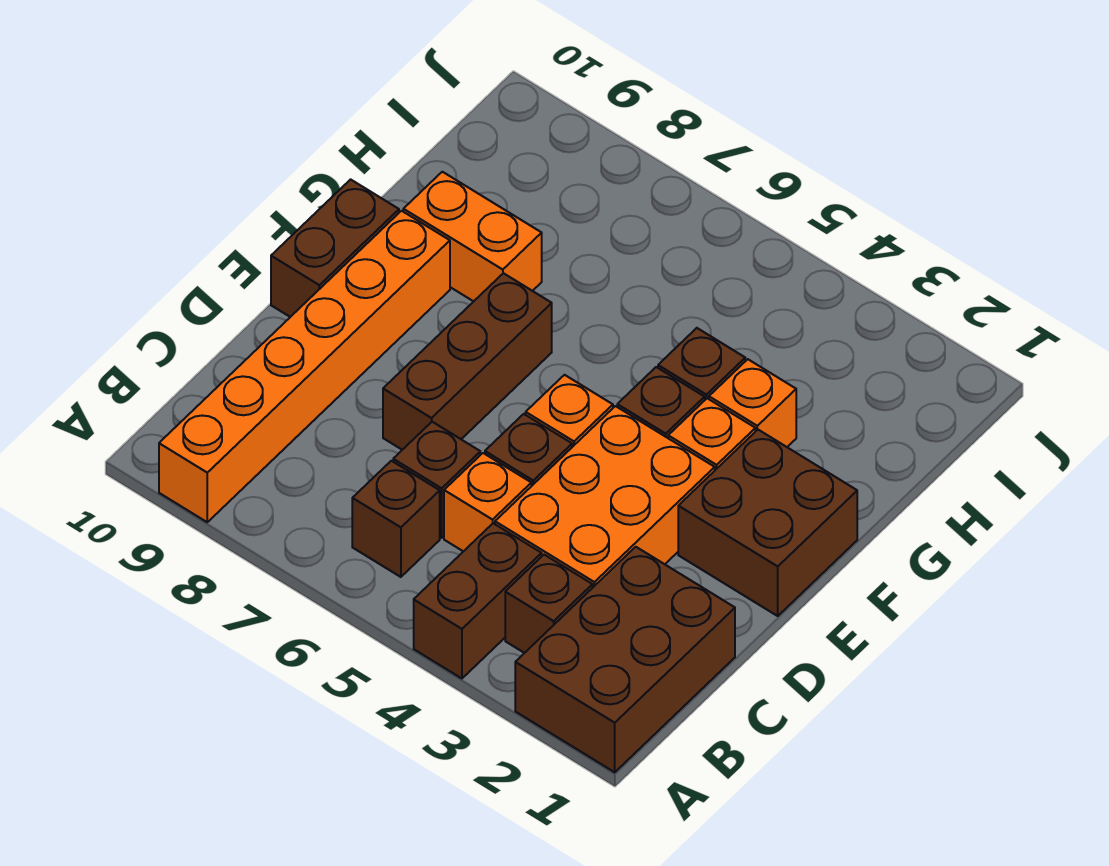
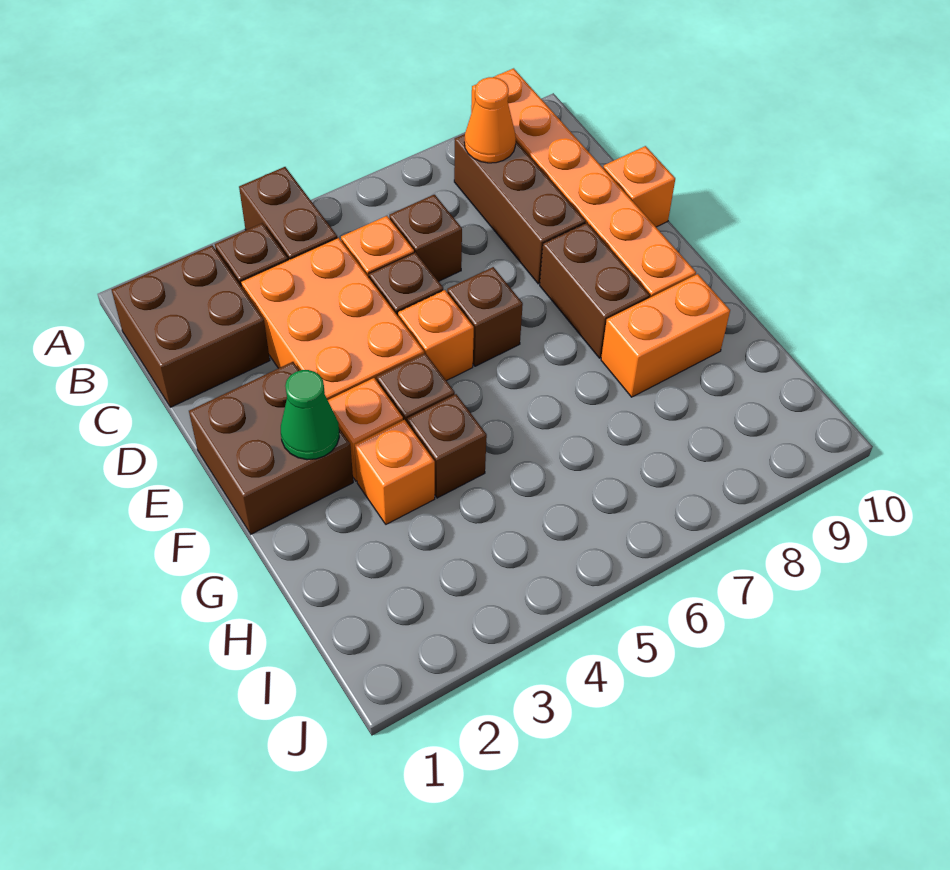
brown 2x3 brick [515,547,735,772] -> brown 2x2 brick [112,245,270,407]
brown 1x1 brick [352,461,440,577] -> brown 1x1 brick moved to [447,267,523,366]
none -> orange 1x1 cone [464,77,516,163]
brown 1x3 brick [383,273,552,450] -> brown 1x3 brick moved to [454,134,586,284]
none -> orange 1x1 brick [603,146,675,227]
brown 1x2 brick [271,179,399,317] -> brown 1x2 brick moved to [540,223,650,358]
none -> green 1x1 cone [281,370,339,460]

